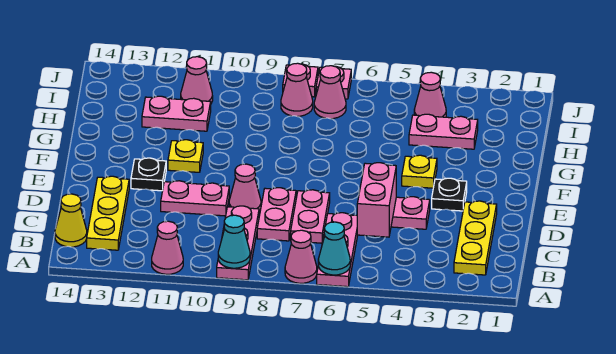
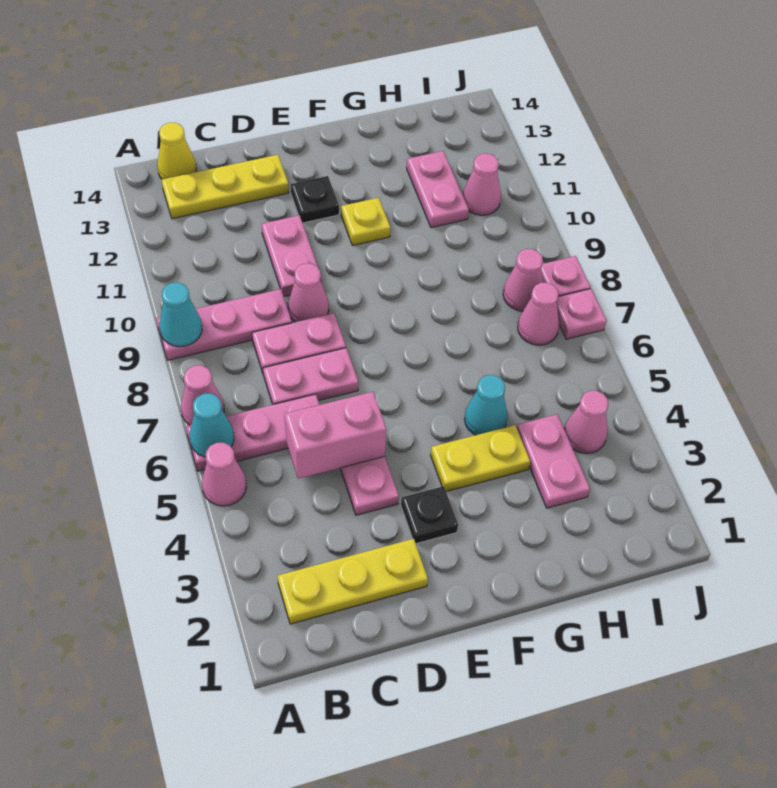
pink 1x1 cone [152,221,183,274] -> pink 1x1 cone moved to [202,443,246,506]
yellow 1x1 plate [402,155,437,188] -> yellow 1x2 plate [431,425,530,492]
none -> cyan 1x1 cone [465,375,508,435]

